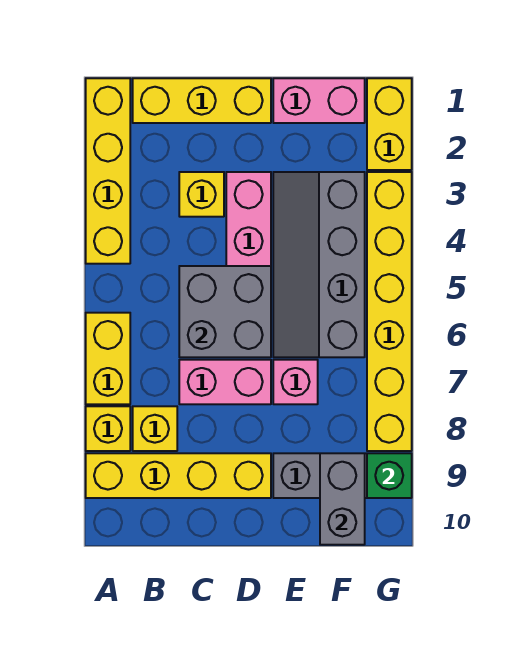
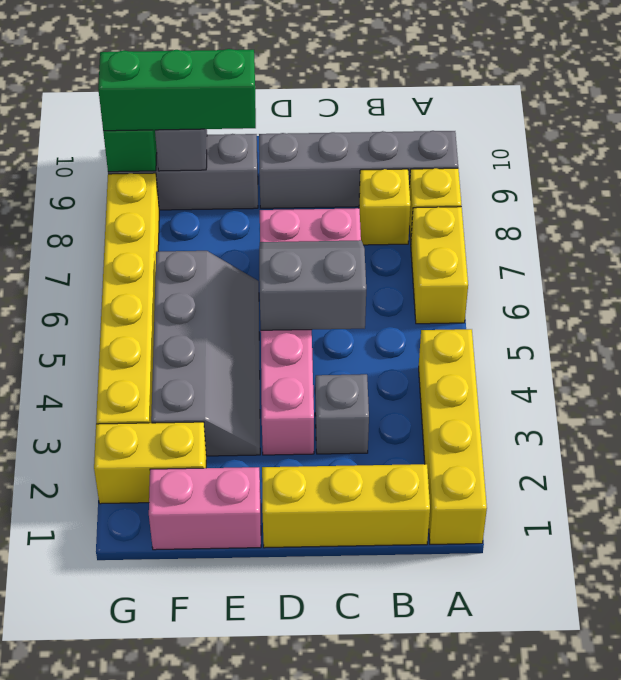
yellow 1x4 brick [86,453,271,498] -> grey 1x4 brick [259,131,458,208]
yellow 1x1 brick [179,172,224,217] -> grey 1x1 brick [315,374,369,454]
grey 2x2 brick [179,266,271,357] -> grey 2x2 slope [259,240,366,330]
pink 1x1 brick [273,360,318,404] -> none
none -> green 1x3 brick [98,49,256,131]
yellow 1x2 brick [367,78,412,170] -> yellow 1x2 brick turned to [94,422,206,504]

